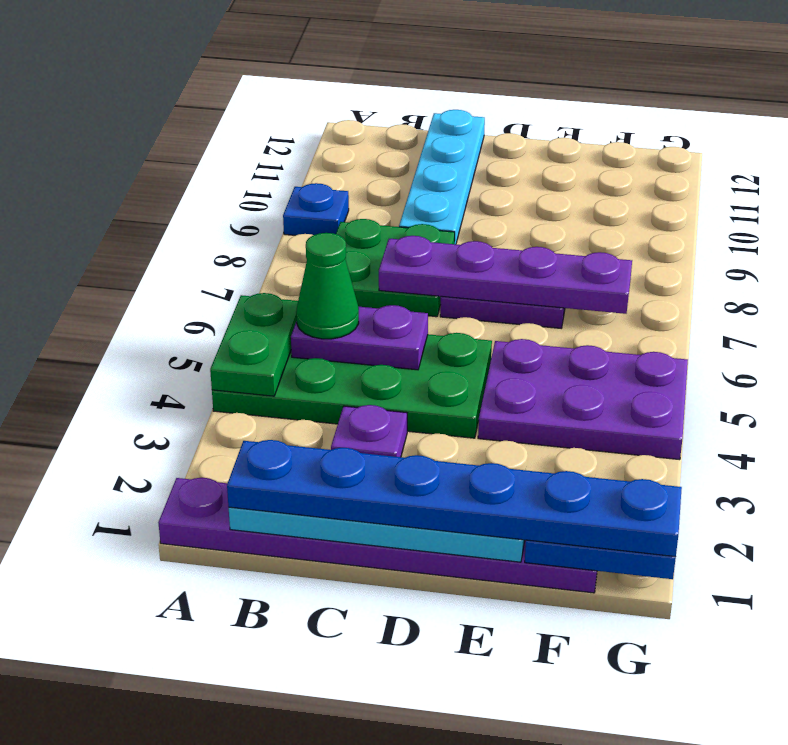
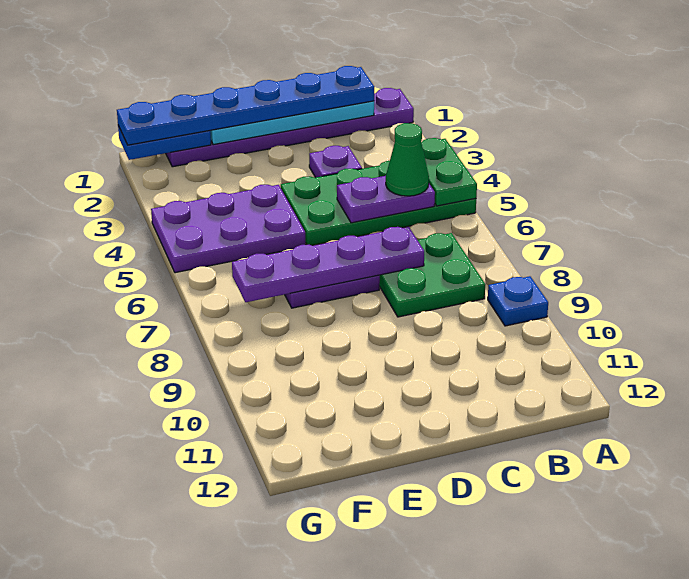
cyan 1x4 plate [399,110,485,244] -> none

